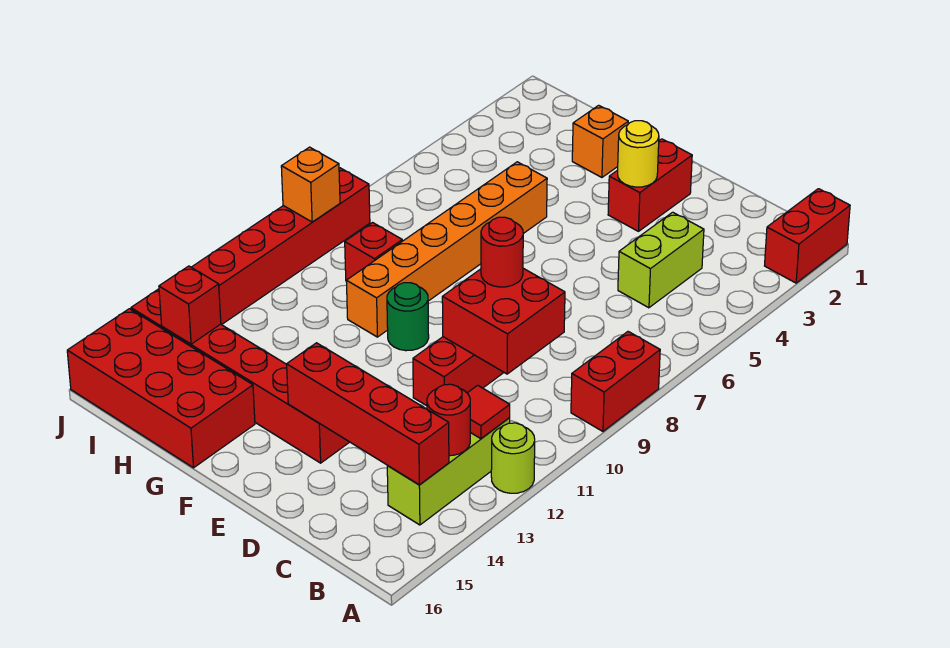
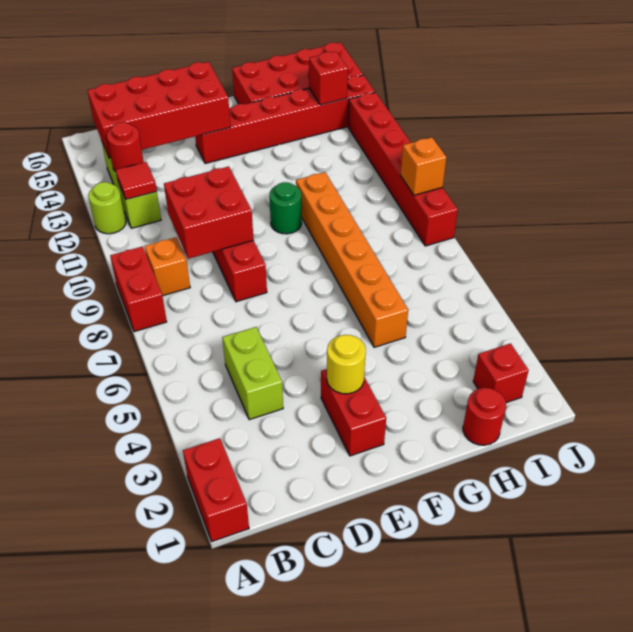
red 1x4 brick [287,343,449,485] -> red 2x4 brick [87,62,231,158]
red 1x1 round brick [481,217,523,287] -> red 1x1 round brick moved to [463,388,506,445]
orange 1x1 brick [572,105,628,177] -> orange 1x1 brick moved to [145,237,190,296]
red 1x1 brick [345,223,402,280] -> red 1x1 brick moved to [473,343,529,403]

